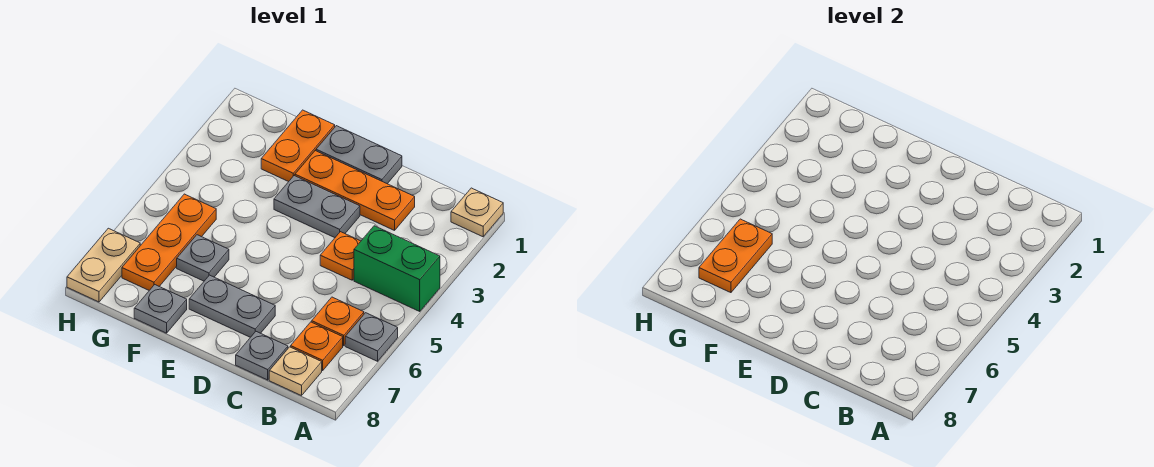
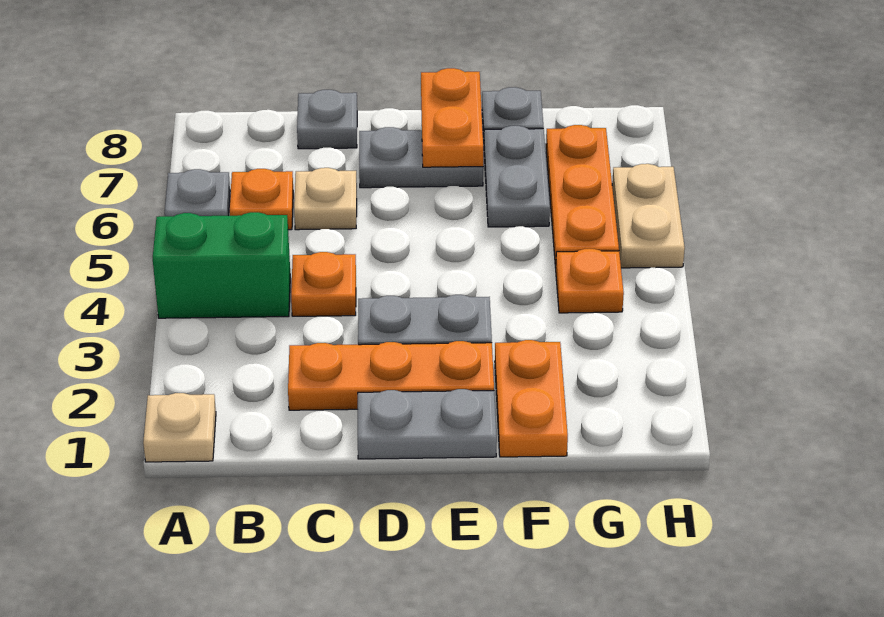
orange 1x1 plate [291,322,343,371] -> orange 1x1 plate moved to [556,249,624,313]
tan 1x1 plate [269,347,322,396] -> tan 1x1 plate moved to [294,168,357,230]
grey 1x1 plate [177,235,229,281] -> grey 1x2 plate [484,126,550,227]
orange 1x2 plate [699,219,772,293] -> orange 1x2 plate moved to [421,68,483,167]
tan 1x2 plate [67,228,140,302] -> tan 1x2 plate moved to [612,164,685,268]

